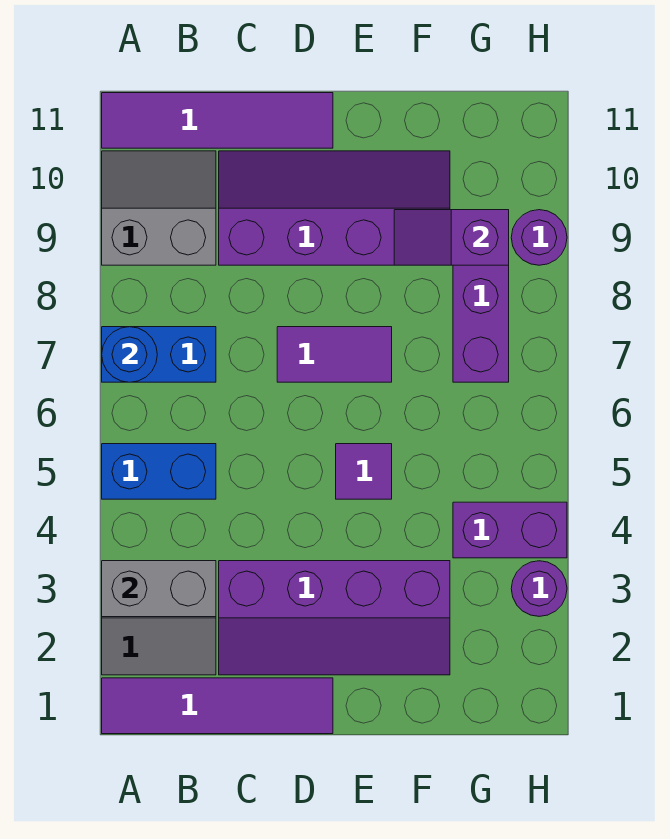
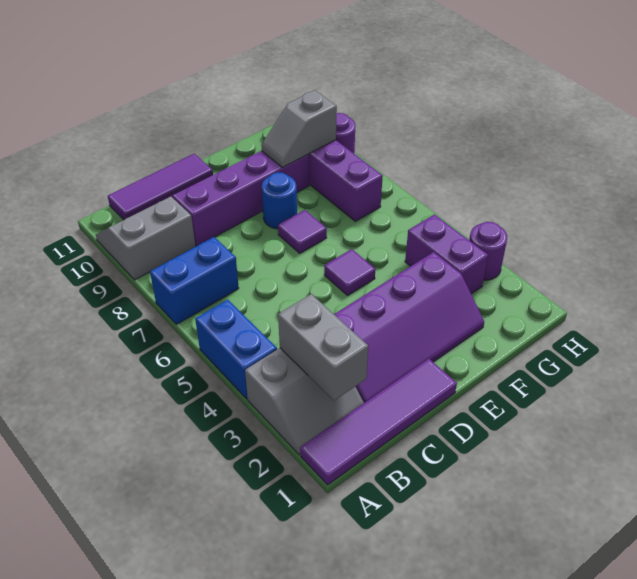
grey 1x2 brick [102,561,216,617] -> grey 1x2 brick turned to [278,294,368,400]
blue 1x2 brick [102,444,216,499] -> blue 1x2 brick turned to [195,300,277,399]
blue 1x1 round brick [102,327,157,382] -> blue 1x1 round brick moved to [262,172,297,229]
purple 1x4 tile [102,93,333,148] -> purple 1x3 tile [108,154,213,220]
purple 1x2 tile [277,327,392,382] -> purple 1x1 tile [278,210,327,253]
purple 1x2 slope [394,210,509,265] -> grey 1x2 slope [261,90,337,167]
purple 1x2 brick [453,502,567,558] -> purple 1x2 brick turned to [405,214,488,294]

